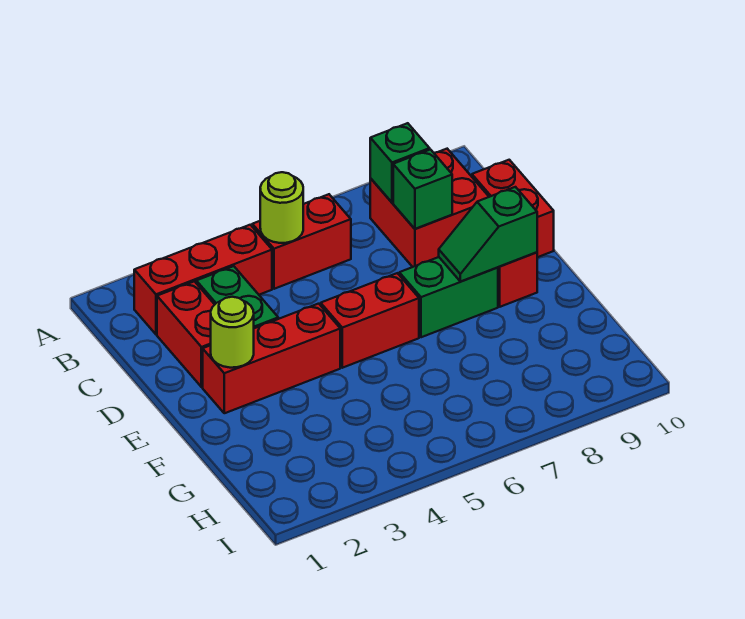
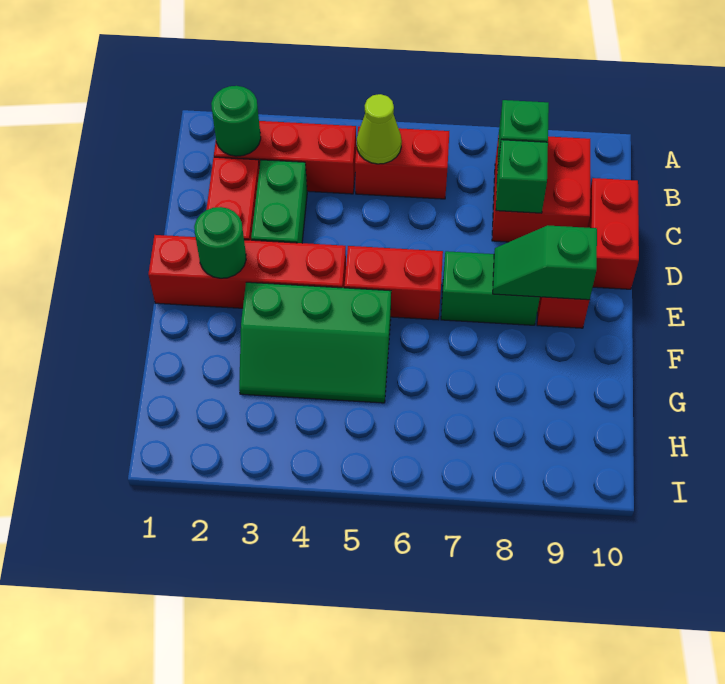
none -> green 1x1 round brick [211,86,261,156]
lime 1x1 round brick [260,172,303,243] -> lime 1x1 cone [357,94,402,164]
red 1x3 brick [203,304,340,413] -> red 1x4 brick [148,235,346,308]
lime 1x1 round brick [211,297,254,368] -> green 1x1 round brick [194,207,246,278]
none -> green 2x3 slope [239,282,391,403]

